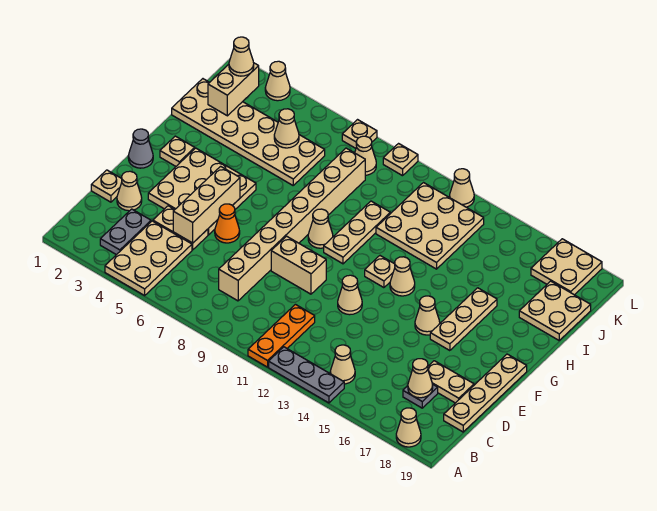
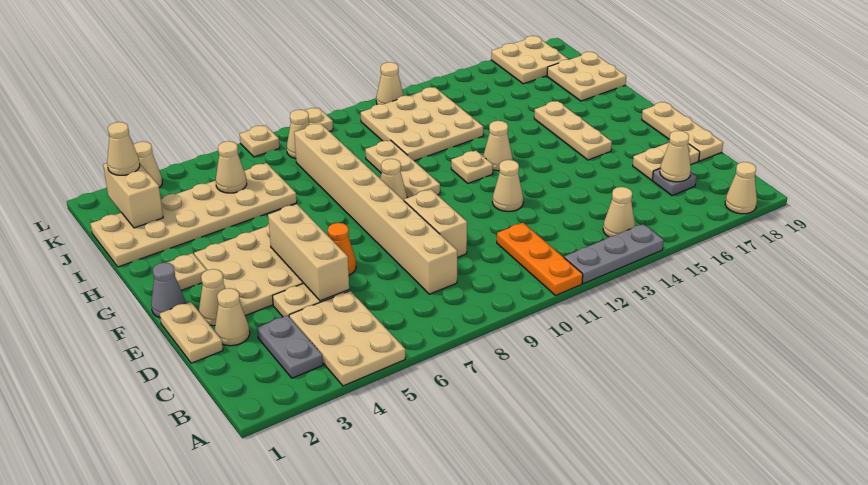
tan 1x4 plate [444,354,527,432] -> tan 1x3 plate [642,102,723,161]
tan 1x1 plate [91,170,122,202] -> tan 1x2 plate [160,302,223,363]
tan 1x2 brick [271,236,326,294] -> tan 1x2 brick turned to [404,189,467,258]
tan 1x1 cone [415,296,440,335] -> tan 1x1 cone moved to [199,269,226,326]

